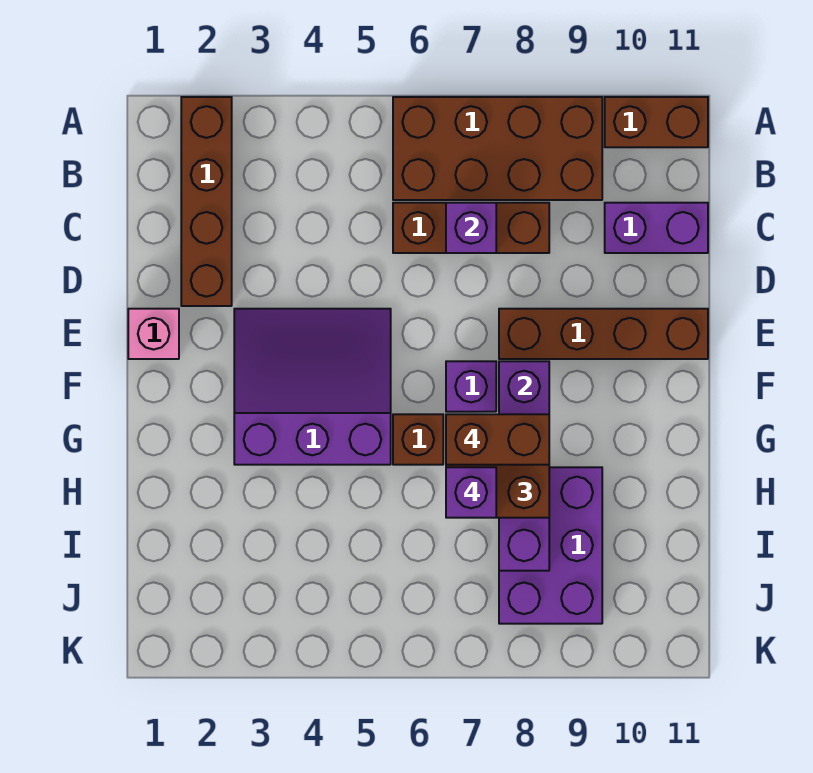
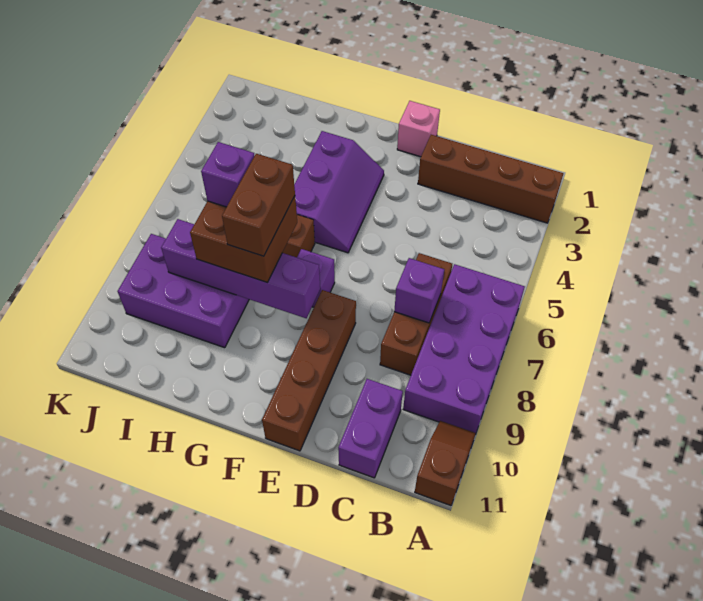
brown 2x4 brick [393,97,602,200] -> purple 2x4 brick [403,264,525,433]
brown 1x2 brick [605,97,708,147] -> brown 1x2 slope [415,421,476,506]
purple 3x3 slope [234,309,391,465] -> purple 2x3 slope [294,131,384,253]

